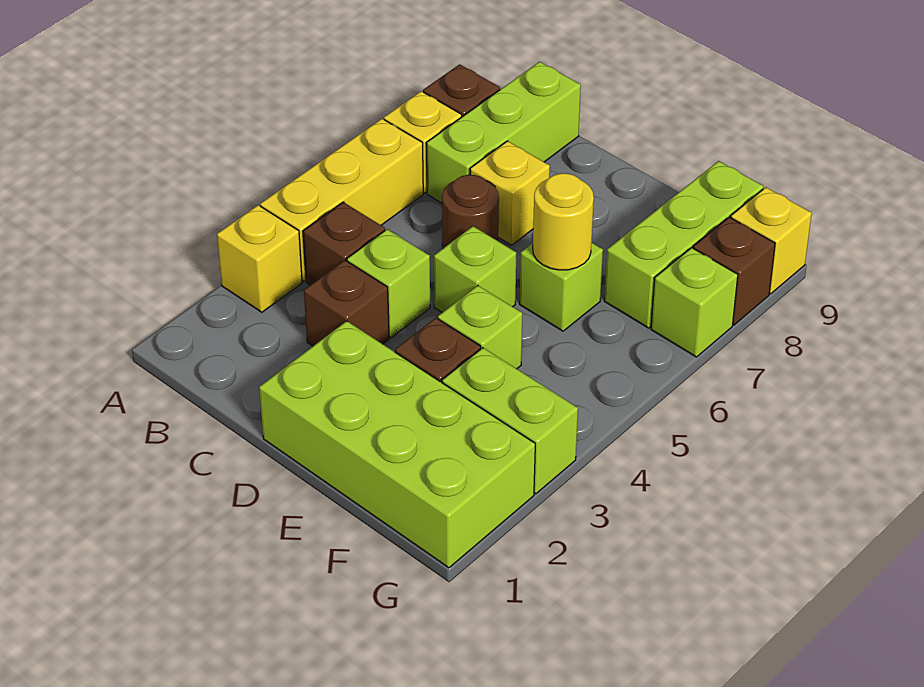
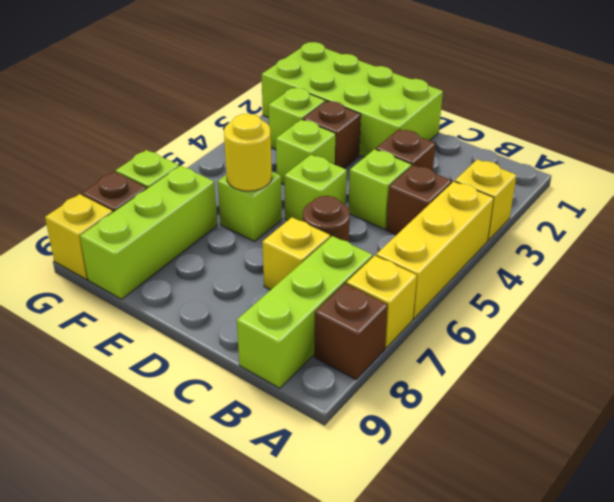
lime 1x2 brick [442,348,578,494] -> lime 1x1 brick [268,88,325,150]

